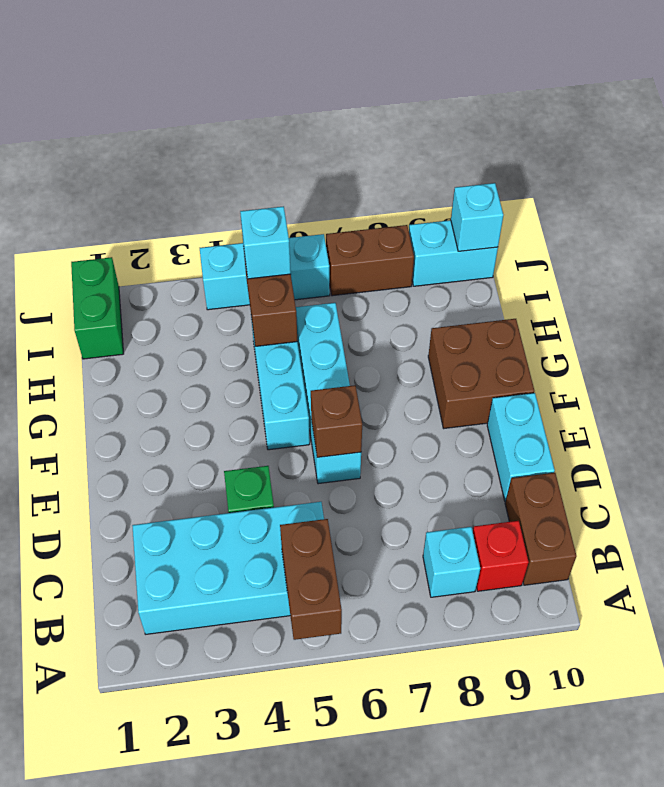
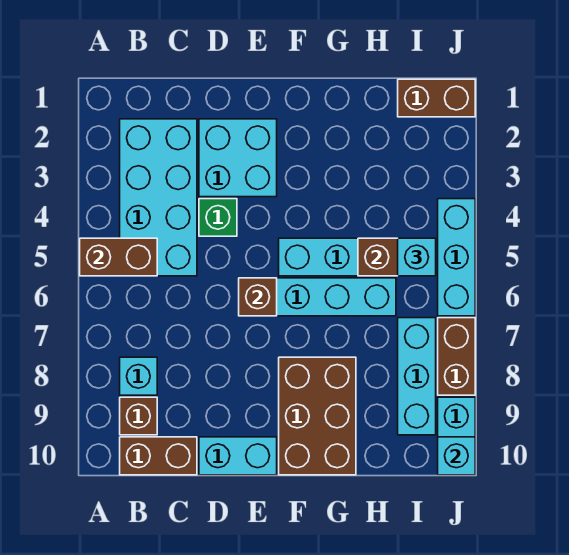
red 1x1 brick [473,521,529,591] -> brown 1x1 brick [120,397,157,435]
none -> cyan 2x2 brick [199,119,277,197]
brown 2x2 brick [428,319,534,428] -> brown 2x3 brick [279,357,356,475]
green 1x2 brick [71,257,124,359] -> brown 1x2 brick [398,79,475,117]
none -> cyan 1x3 brick [398,318,436,435]

